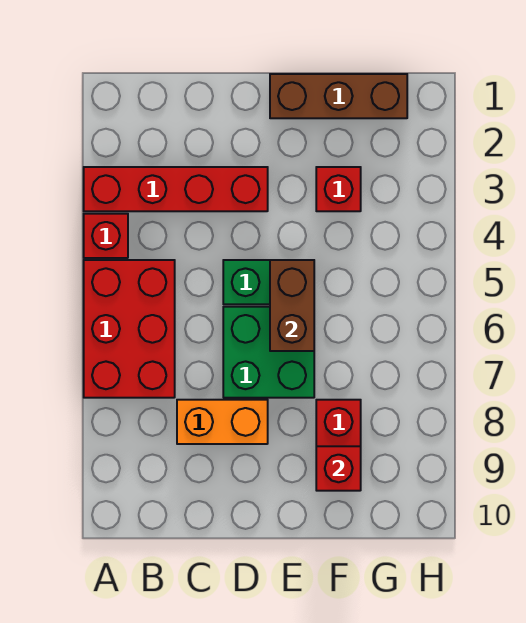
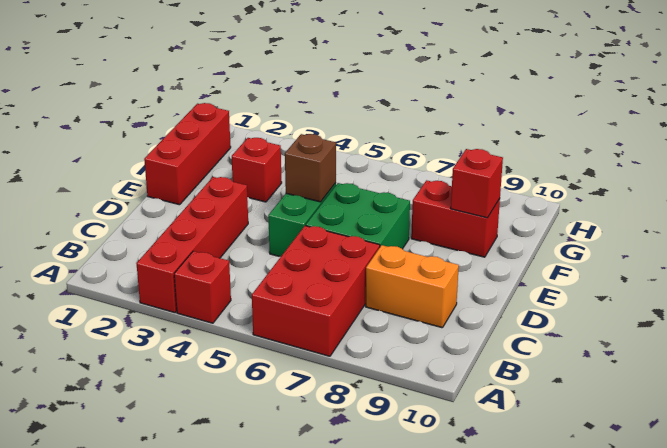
red 2x3 brick [84,260,175,398] -> red 2x3 brick turned to [252,226,380,356]
orange 1x2 brick [177,400,268,444] -> orange 1x2 brick turned to [366,245,459,328]
brown 1x3 brick [270,74,407,118] -> red 1x3 brick [144,103,231,205]
brown 1x2 brick [270,260,314,351] -> brown 1x1 brick [285,134,336,202]

